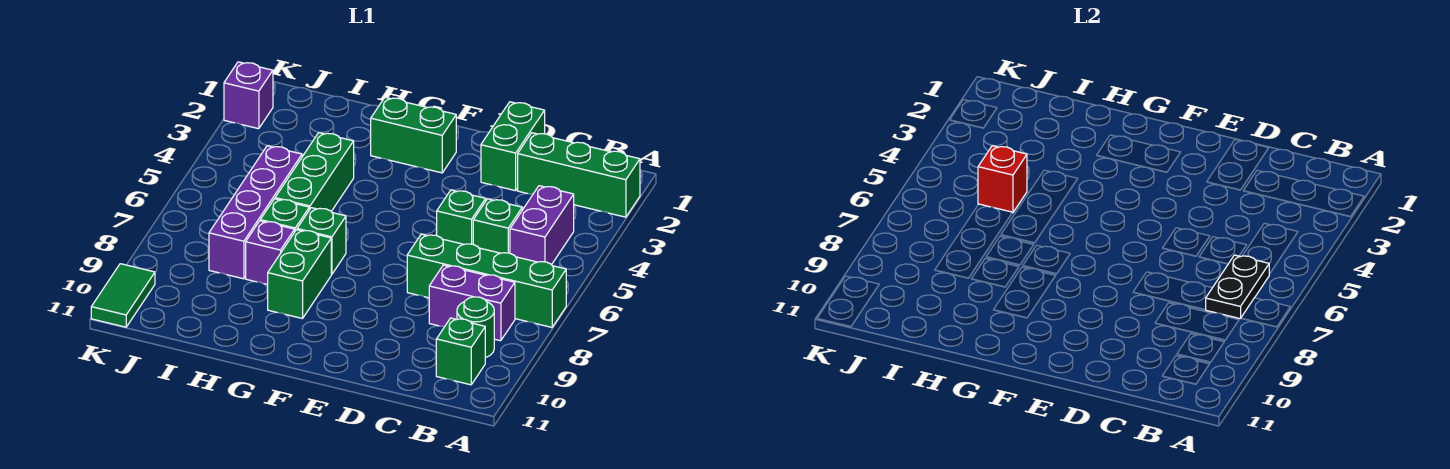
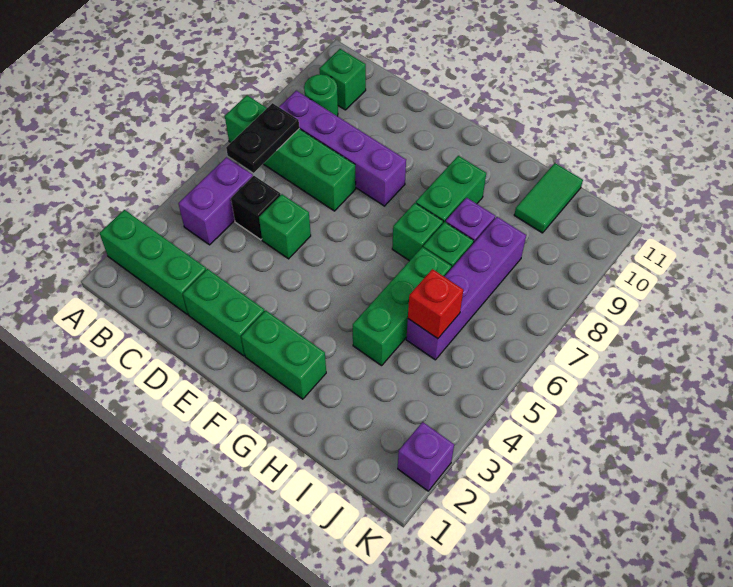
purple 1x2 brick [429,265,515,341] -> purple 1x4 brick [279,91,406,206]
green 1x1 brick [473,199,522,253] -> black 1x1 brick [231,176,281,240]
green 1x2 brick [481,102,545,191] -> green 1x2 brick turned to [183,269,264,356]
green 1x2 tile [91,264,155,327] -> green 1x2 tile moved to [514,163,583,233]

